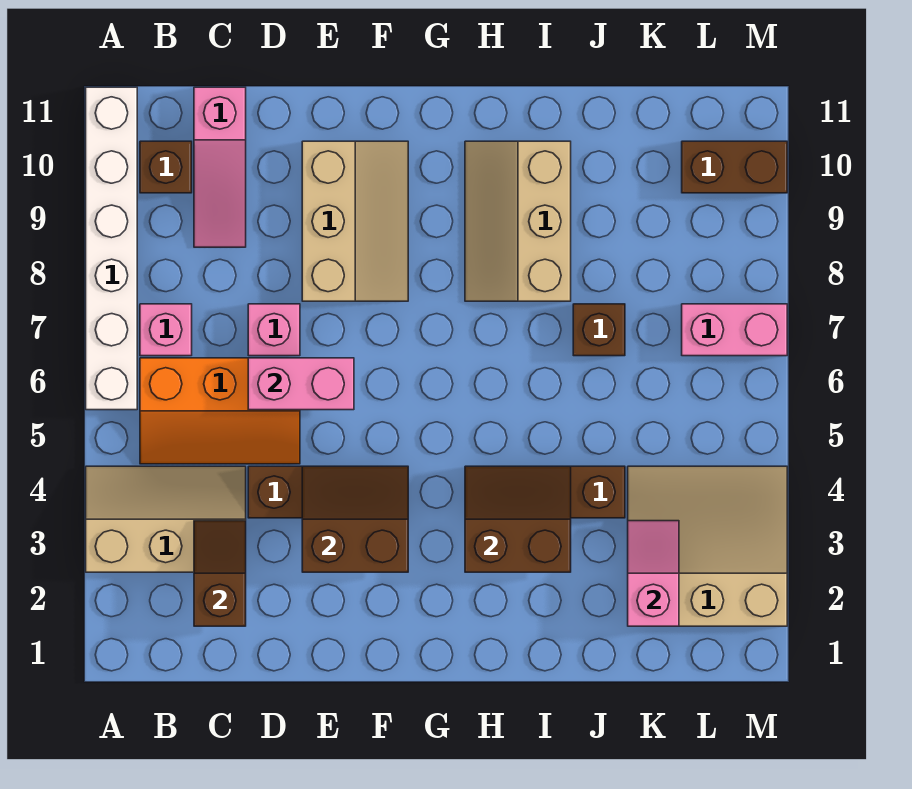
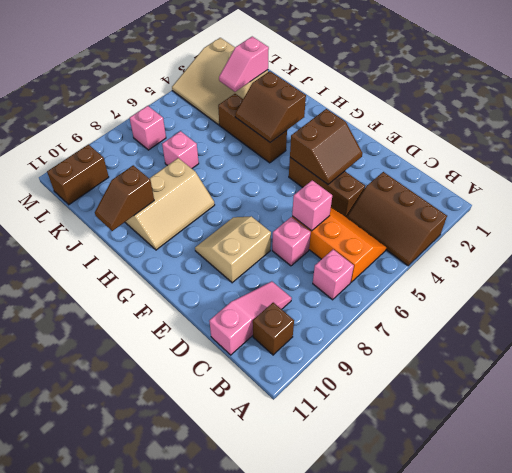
tan 2x3 slope [86,466,246,572] -> brown 2x3 slope [347,172,447,266]
white 1x6 brick [86,87,137,410] -> none
brown 1x2 slope [194,521,246,626] -> brown 1x2 slope moved to [95,165,154,231]
pink 1x2 brick [248,358,354,410] -> pink 1x1 brick [292,180,332,231]
brown 2x2 slope [302,466,408,572] -> brown 2x2 slope turned to [290,109,362,184]
tan 2x3 slope [302,141,408,301] -> tan 2x2 slope [195,216,271,283]
brown 1x1 brick [573,304,625,356] -> pink 1x1 brick [162,131,199,169]
pink 1x2 brick [682,304,787,356] -> pink 1x1 brick [130,106,166,150]
brown 1x2 brick [682,141,787,193] -> brown 1x2 brick turned to [47,145,109,205]

